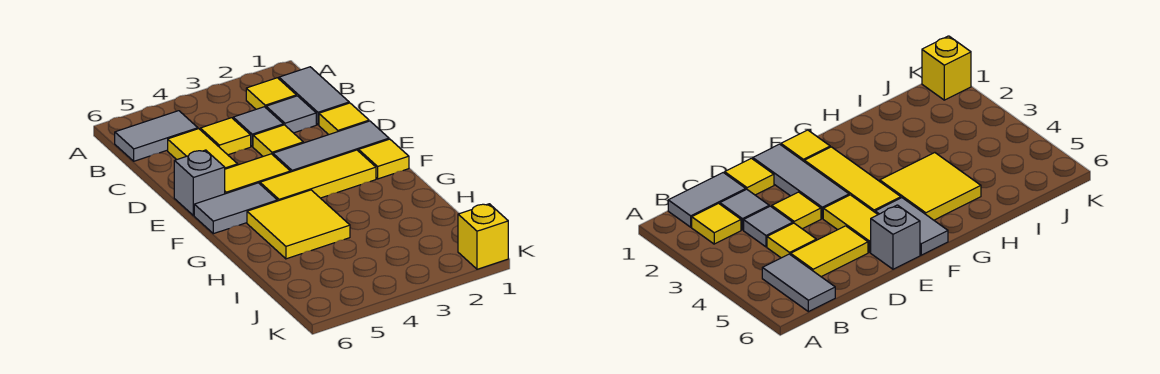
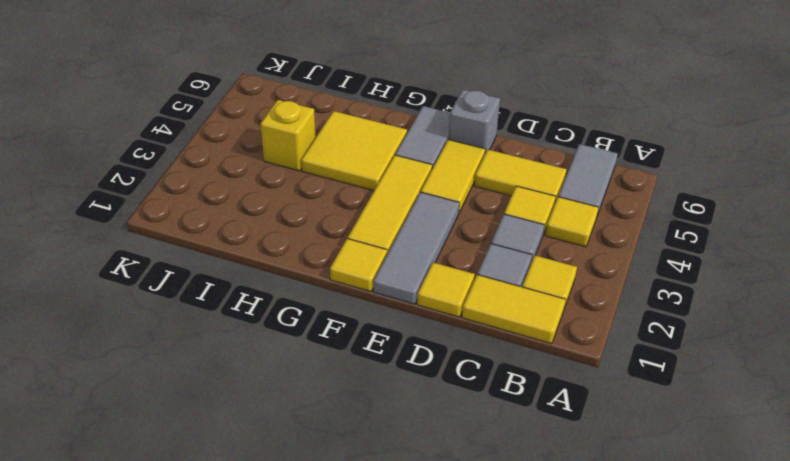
grey 1x2 tile [279,67,349,125] -> yellow 1x2 tile [462,275,566,344]
yellow 1x1 tile [253,125,303,156] -> yellow 1x1 tile moved to [545,197,599,247]
yellow 1x1 brick [458,204,508,269] -> yellow 1x1 brick moved to [261,100,316,171]

